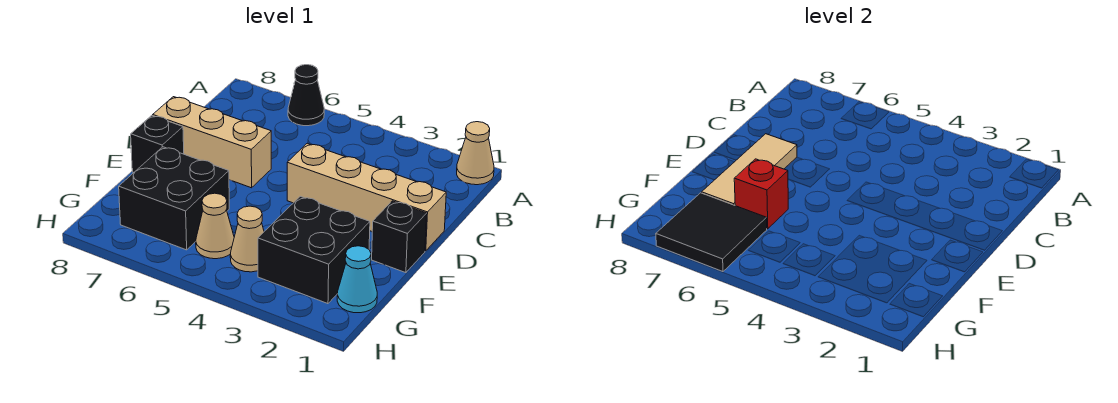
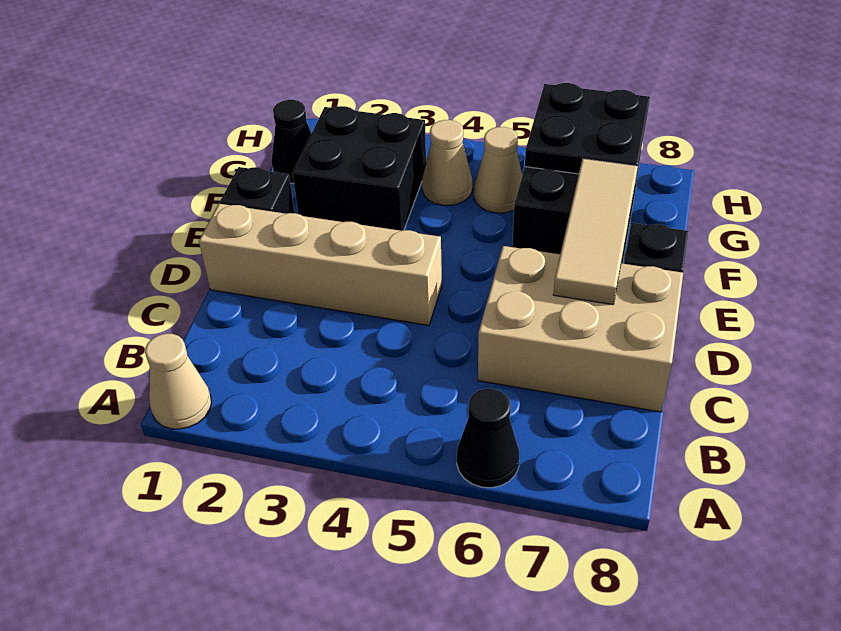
tan 1x3 brick [153,97,271,188] -> tan 2x3 brick [478,246,683,412]
red 1x1 brick [734,159,788,229] -> none
cyan 1x1 cone [337,246,377,313] -> black 1x1 cone [271,100,311,184]
black 2x2 tile [656,193,767,272] -> black 2x2 plate [525,83,650,176]

